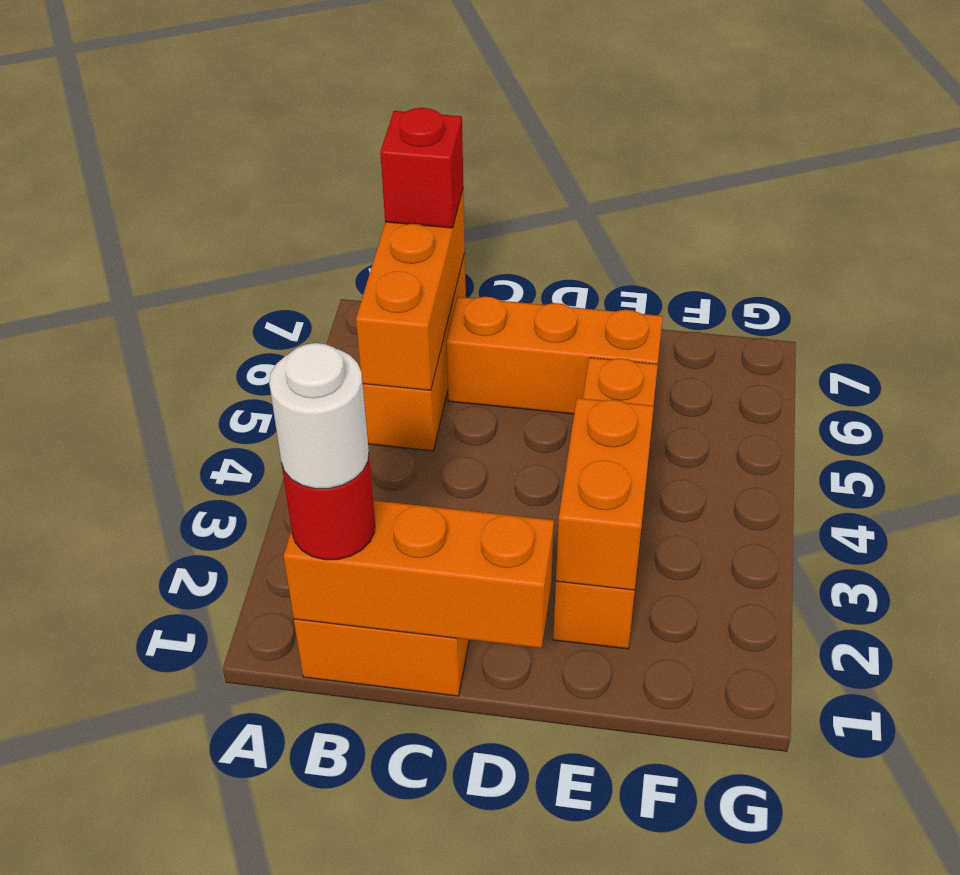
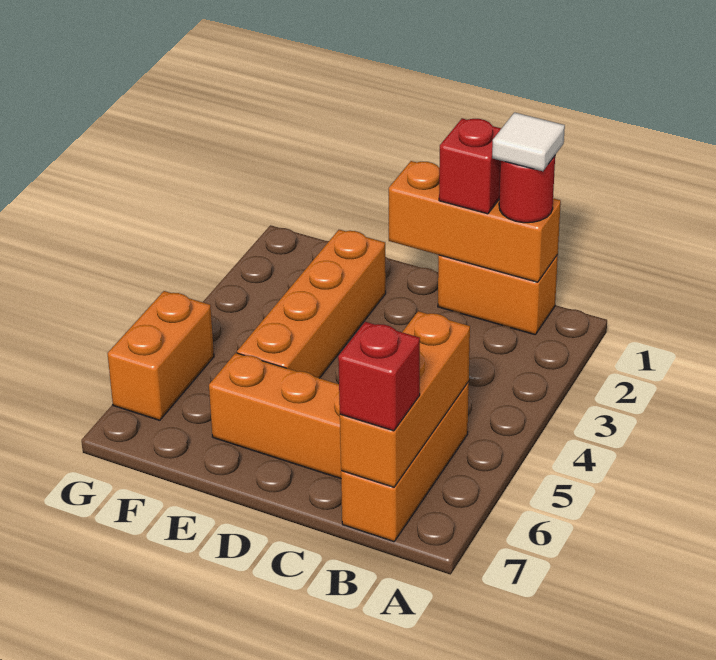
white 1x1 round brick [269,343,369,489] -> white 1x1 tile [492,112,565,171]
none -> red 1x1 brick [439,118,501,214]
orange 1x2 brick [556,398,654,590] -> orange 1x2 brick moved to [107,291,214,420]

